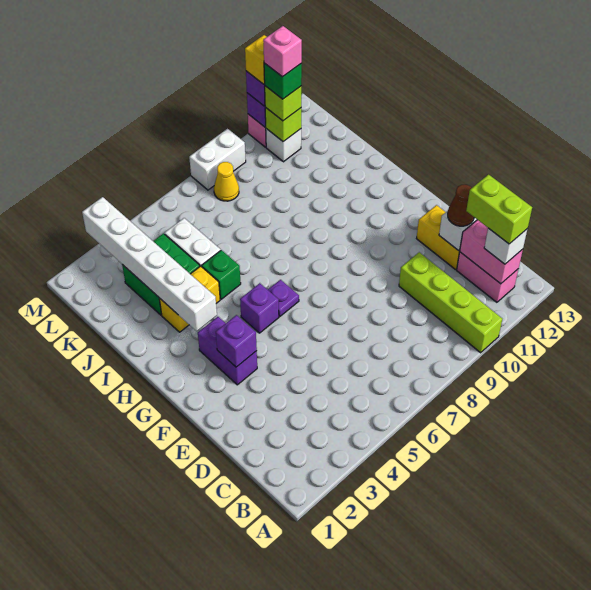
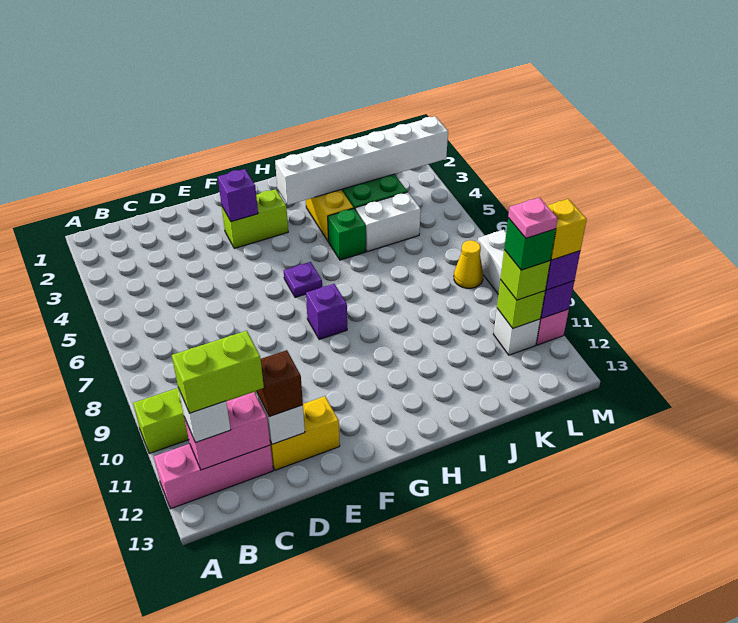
pink 1x2 brick [457,252,518,302] -> pink 1x3 brick [154,444,273,509]
brown 1x1 cone [448,185,474,226] -> brown 1x1 brick [256,350,303,417]
purple 1x2 brick [198,317,257,385] -> lime 1x2 brick [222,189,288,248]
purple 1x1 brick [240,283,279,333] -> purple 1x1 brick moved to [306,284,347,340]
pink 1x1 brick [263,26,302,77] -> pink 1x1 plate [508,197,558,238]

